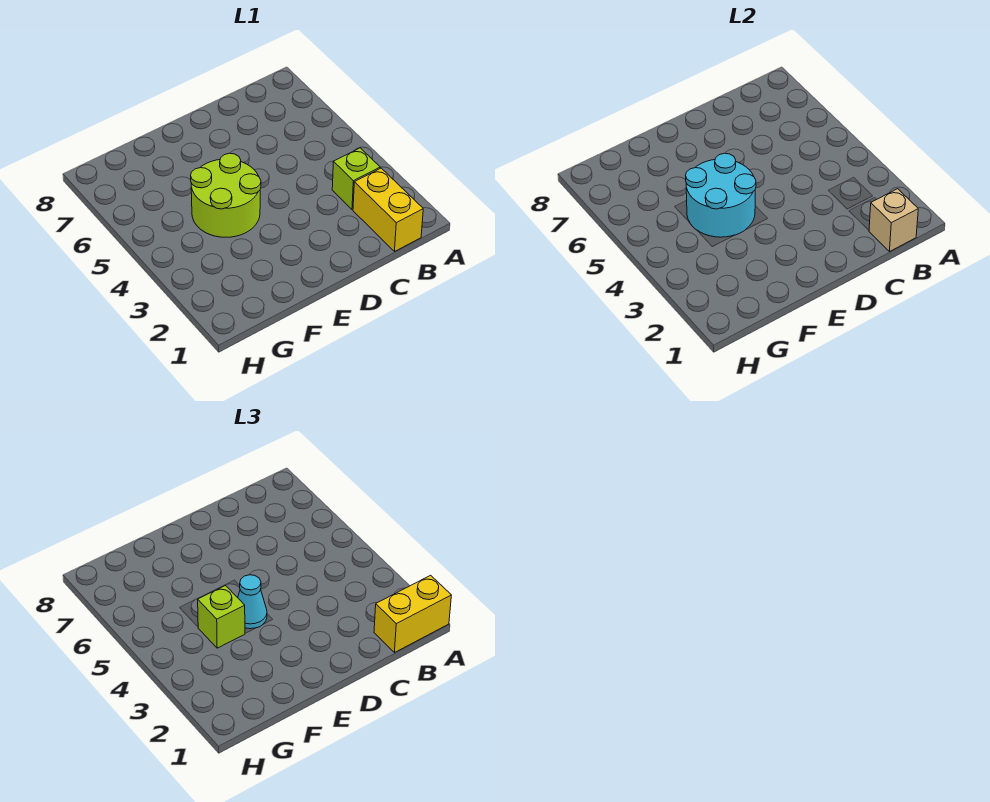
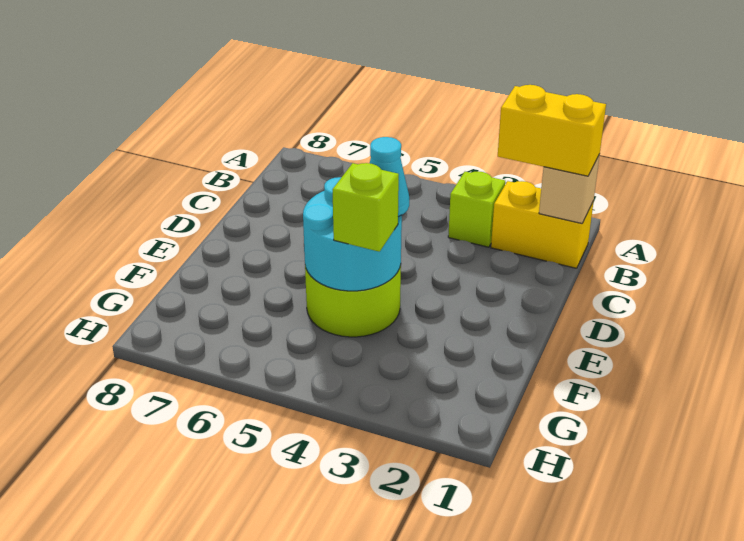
yellow 1x2 brick [374,575,451,652] -> yellow 1x2 brick turned to [498,85,606,176]

